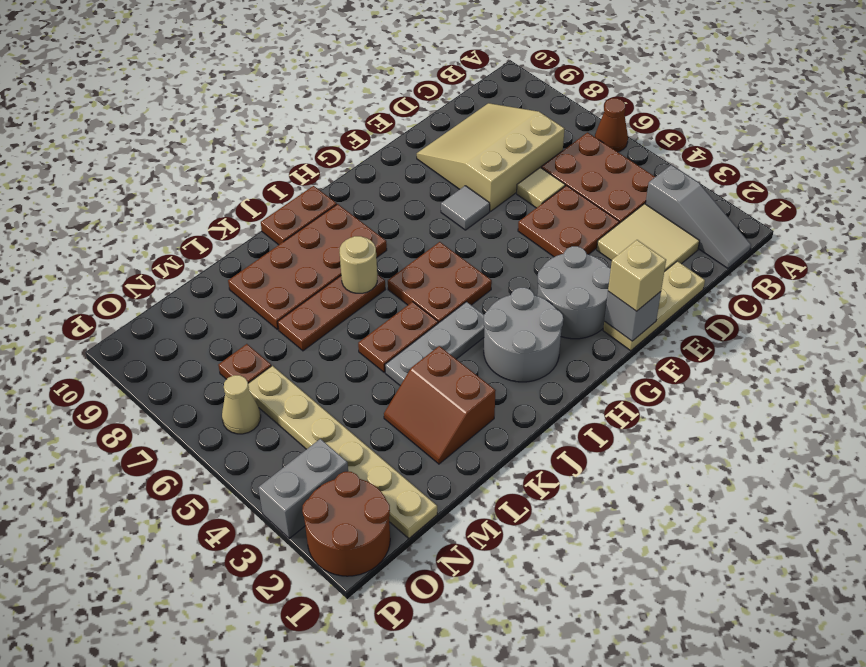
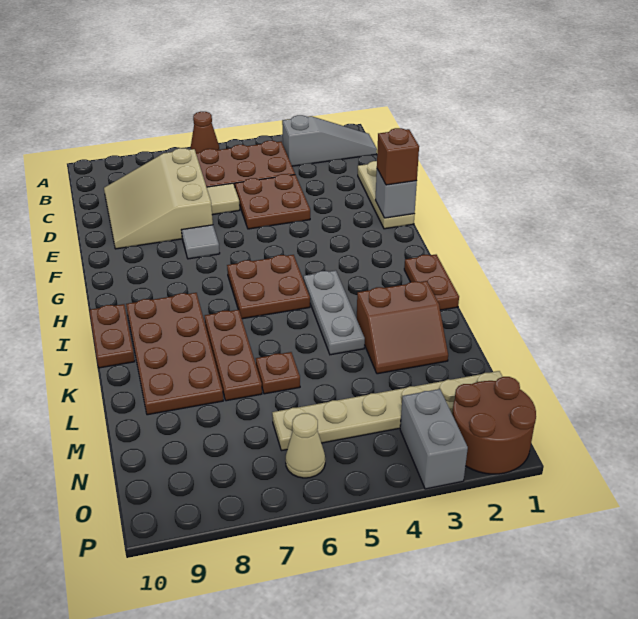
tan 2x2 tile [597,204,700,272] -> none
tan 1x1 brick [608,240,666,311] -> brown 1x1 brick [377,128,419,185]
grey 2x2 round brick [537,246,611,339] -> none
grey 2x2 round brick [484,288,563,382] -> none
brown 1x2 plate [358,302,438,372] -> brown 1x2 plate moved to [404,255,459,310]
tan 1x1 round brick [340,236,377,293] -> none
brown 1x1 plate [218,344,271,383] -> brown 1x1 plate moved to [256,352,300,394]

